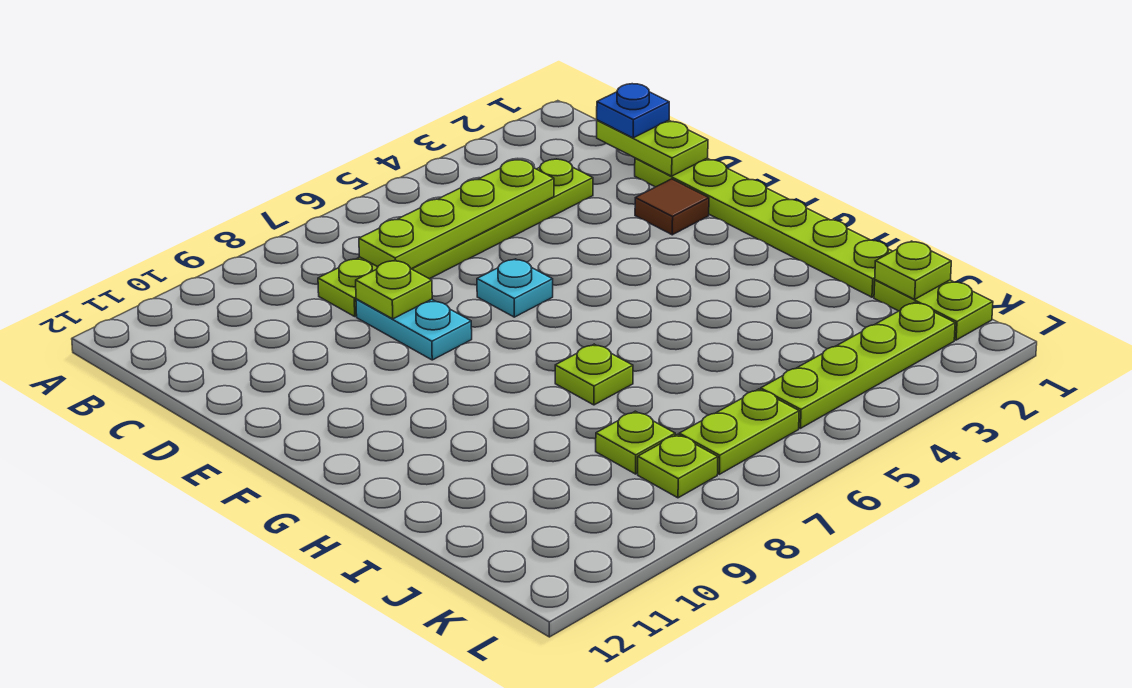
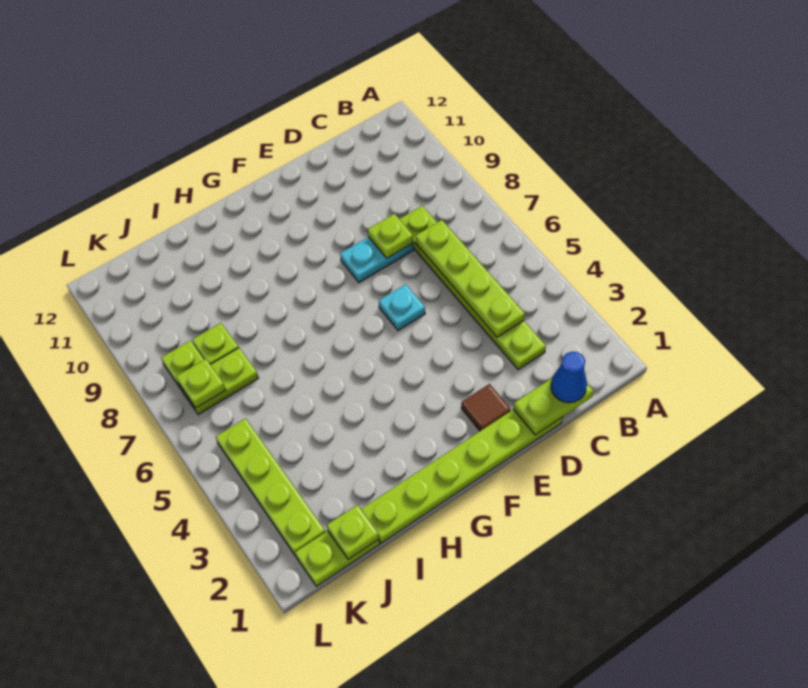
blue 1x1 plate [597,84,669,138] -> blue 1x1 cone [551,352,587,403]
lime 1x1 plate [555,344,633,405] -> lime 1x1 plate moved to [176,359,226,408]
lime 1x2 plate [679,389,799,474] -> lime 1x2 plate turned to [179,348,258,415]

